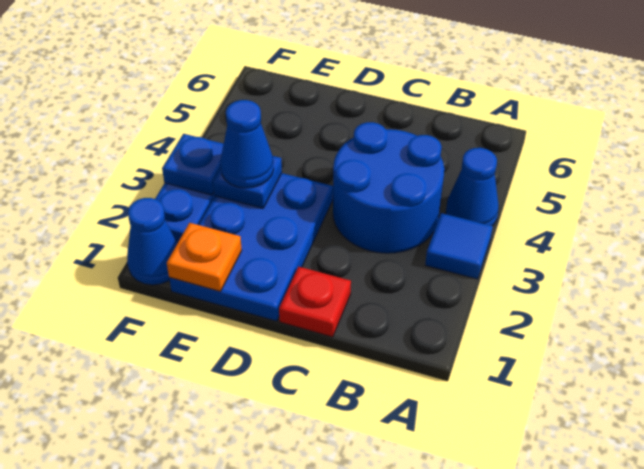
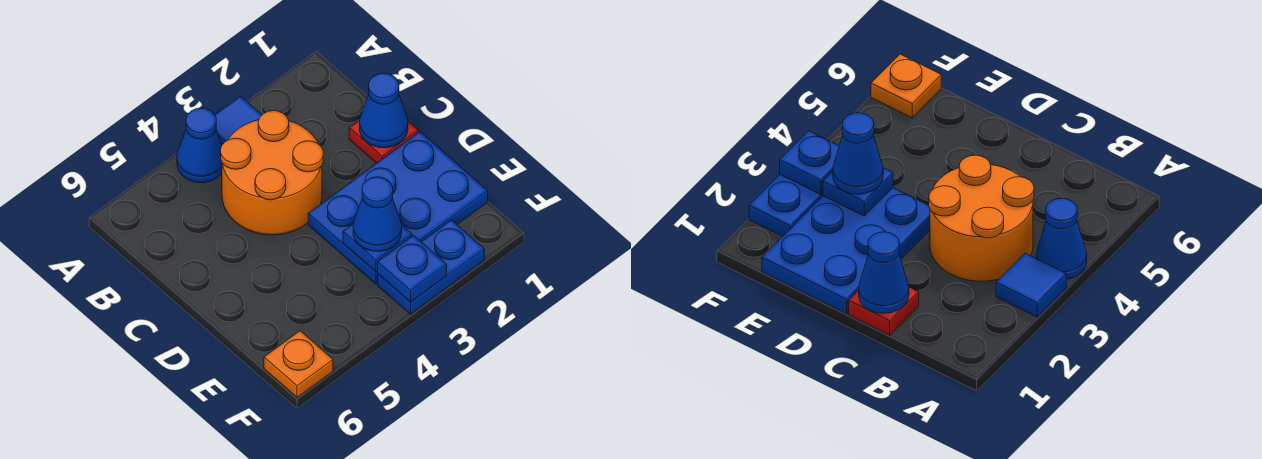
blue 2x2 round brick [333,122,444,253] -> orange 2x2 round brick [221,111,323,235]
orange 1x1 plate [167,223,242,291] -> orange 1x1 plate moved to [264,331,333,397]
blue 1x1 cone [127,198,177,285] -> blue 1x1 cone moved to [360,73,408,148]

